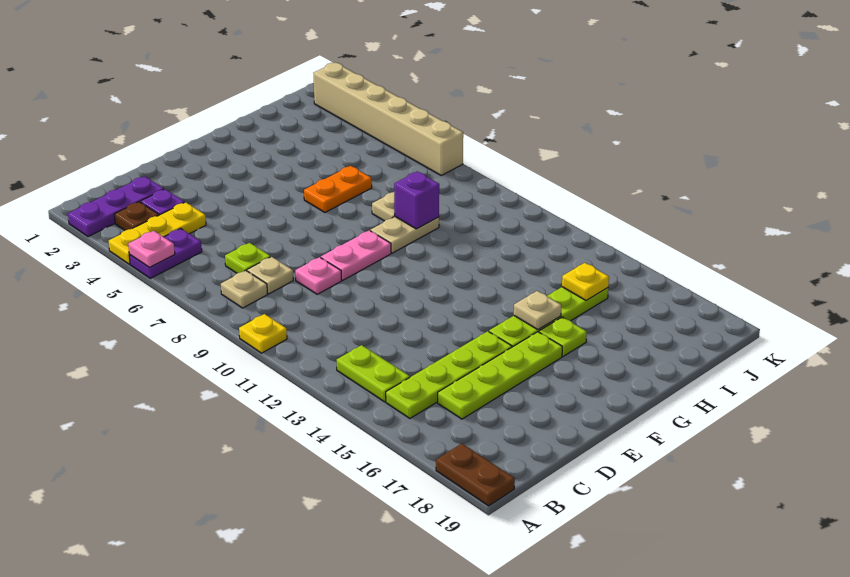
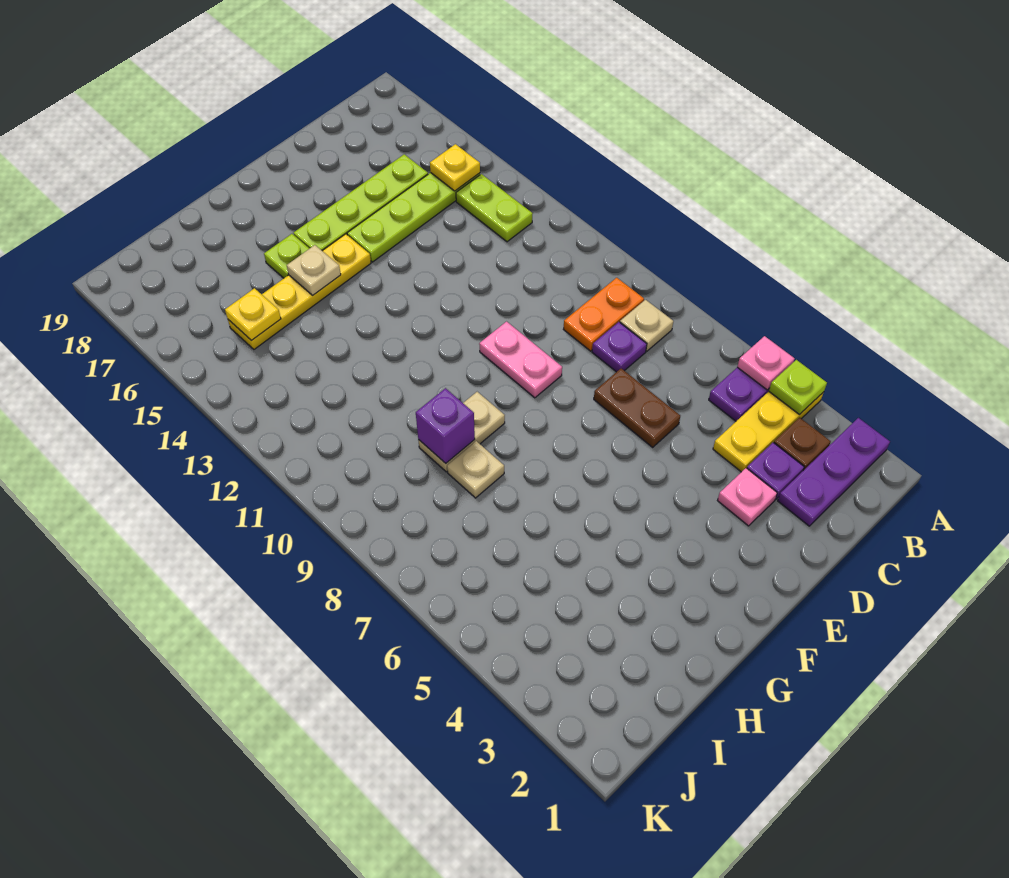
yellow 1x1 plate [239,314,287,353] -> yellow 1x1 plate moved to [430,144,480,191]
brown 1x2 plate [436,444,515,506] -> brown 1x2 plate moved to [594,368,680,447]
lime 1x1 plate [225,243,271,273] -> lime 1x1 plate moved to [769,360,827,414]
tan 1x1 plate [247,257,293,294] -> purple 1x1 plate [592,322,647,372]
pink 1x1 plate [295,257,341,294] -> pink 1x1 plate moved to [718,468,777,526]
pink 1x2 plate [321,230,391,280] -> pink 1x2 plate turned to [479,322,562,398]
lime 1x4 plate [489,287,608,347] -> yellow 1x4 plate [228,234,371,349]
orange 1x2 plate [304,166,372,212] -> orange 1x2 plate moved to [563,278,644,351]
tan 1x6 brick [314,63,463,175] -> none

